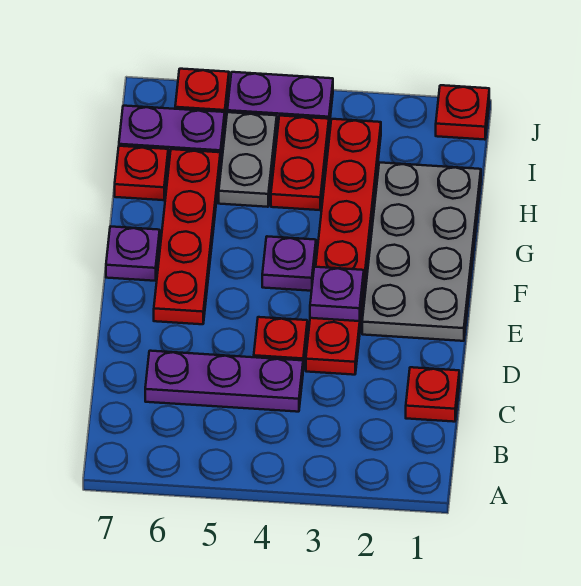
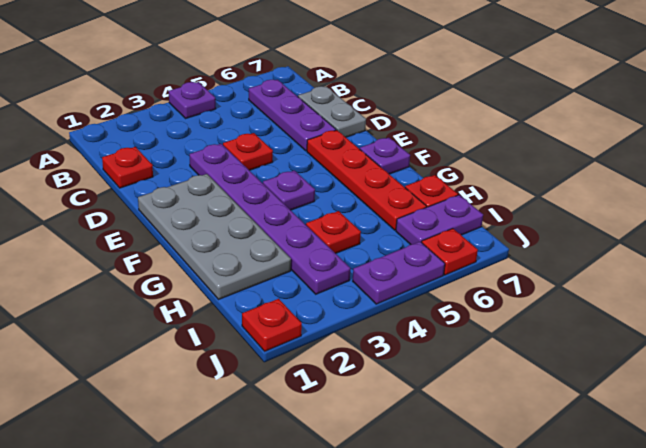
purple 1x3 plate [145,351,303,412] -> purple 1x3 plate turned to [249,80,336,151]
red 1x6 plate [306,119,381,375] -> purple 1x6 plate [190,144,351,294]
purple 1x1 plate [310,267,364,321] -> purple 1x1 plate moved to [169,82,216,118]
red 1x2 plate [271,116,329,210] -> red 1x1 plate [306,211,361,253]
grey 1x2 plate [219,112,277,207] -> grey 1x2 plate moved to [298,86,366,137]

